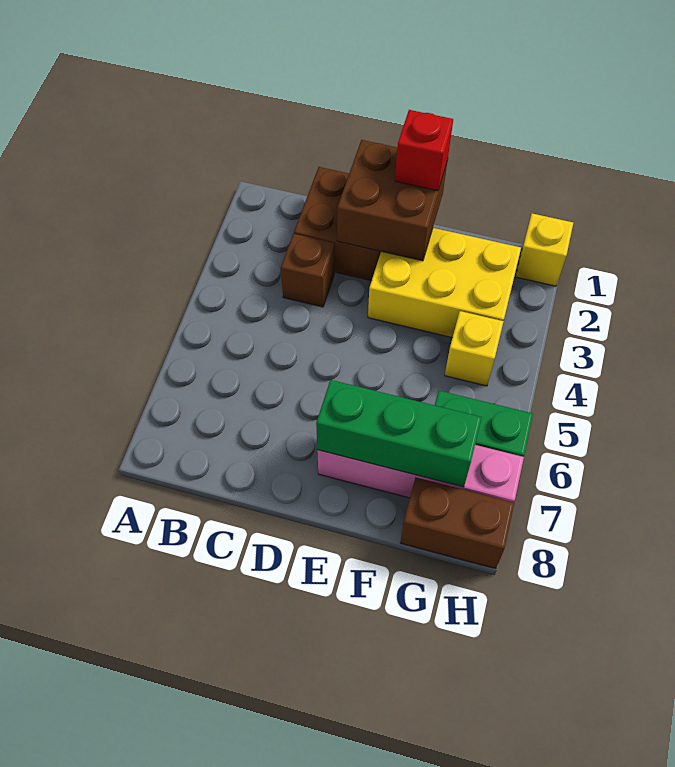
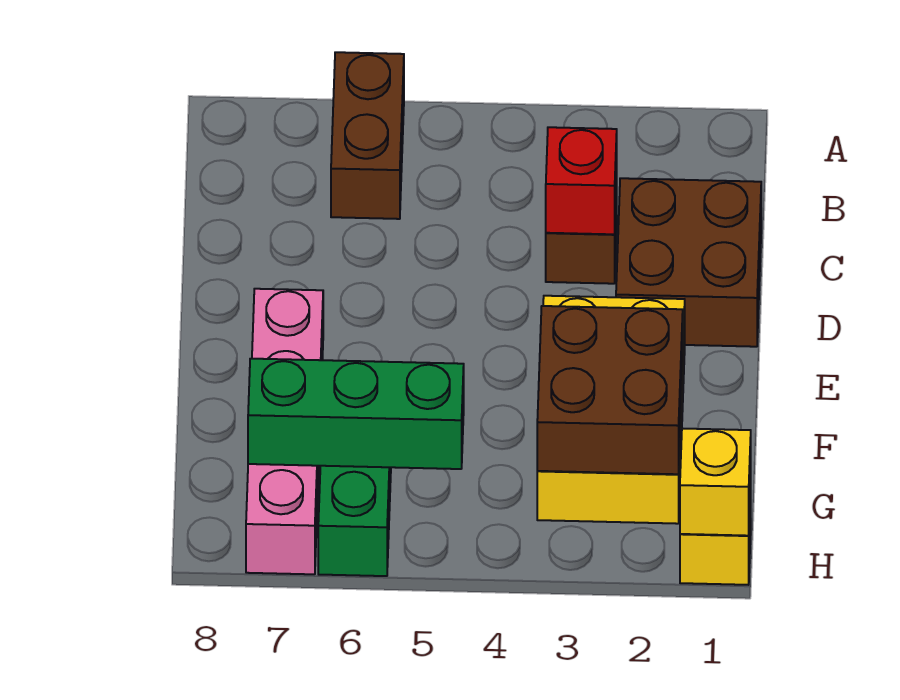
brown 2x2 brick [337,140,448,261] -> brown 2x2 brick moved to [537,306,683,474]
red 1x1 brick [395,110,453,191] -> red 1x1 brick moved to [546,127,617,234]
green 1x3 brick [316,380,482,487] -> green 1x3 brick turned to [248,359,464,469]
yellow 1x1 brick [445,311,504,386] -> yellow 1x1 brick moved to [680,428,751,536]
brown 1x2 brick [400,478,514,569] -> brown 1x2 brick moved to [331,52,404,219]

